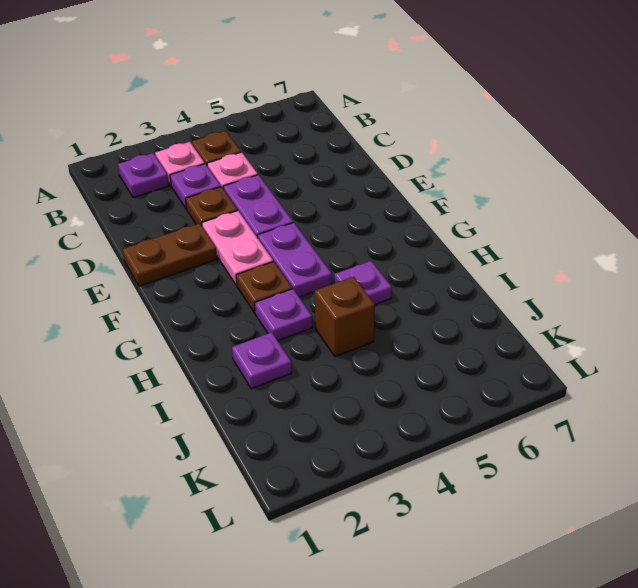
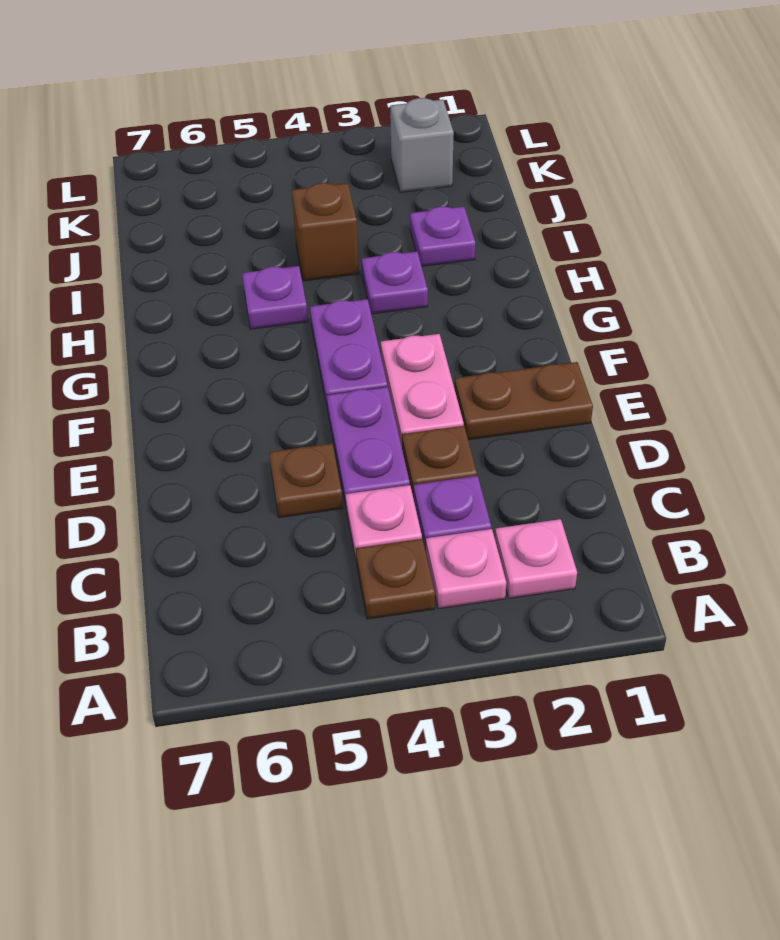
purple 1x1 plate [118,153,169,198] -> pink 1x1 plate [495,519,577,598]
brown 1x1 plate [236,262,292,313] -> brown 1x1 plate moved to [269,444,343,517]
none -> grey 1x1 brick [390,98,454,192]

